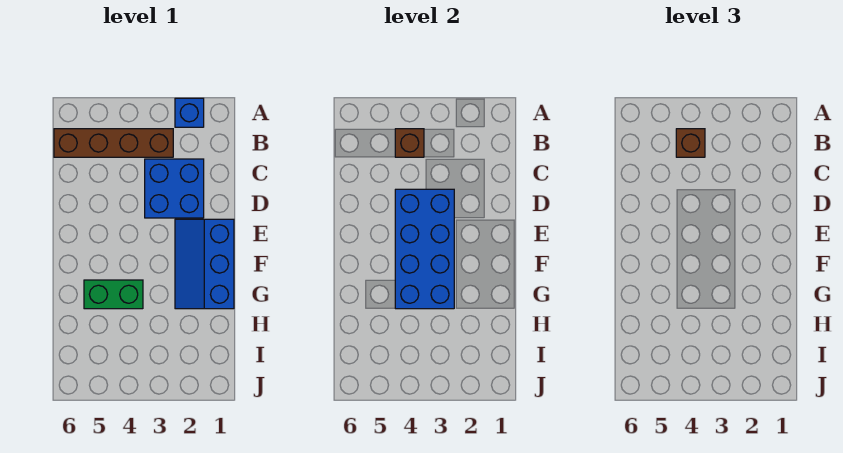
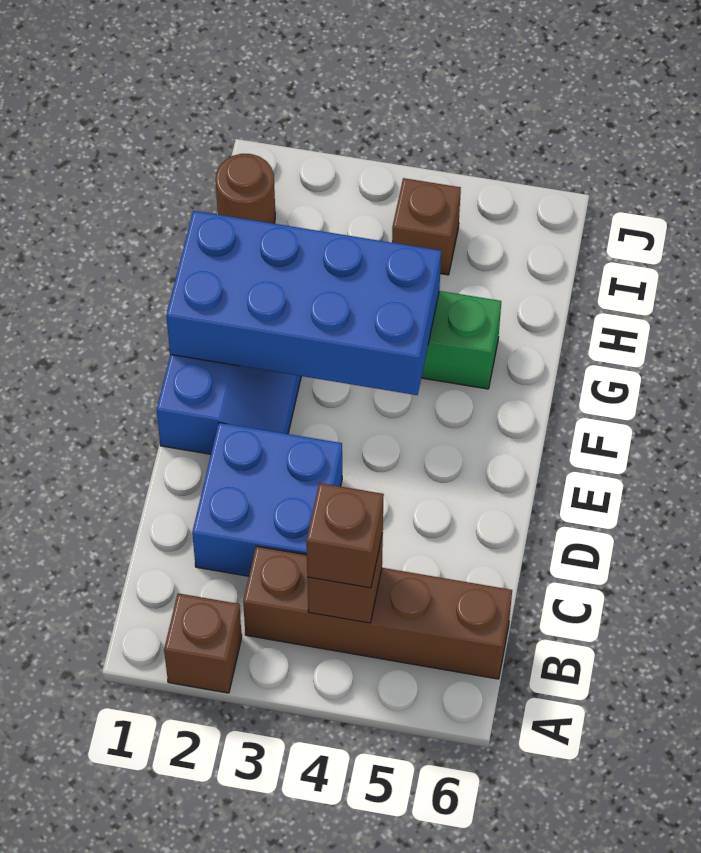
blue 1x1 brick [175,98,204,127] -> brown 1x1 brick [164,593,242,693]
blue 2x4 brick [395,189,454,309] -> blue 2x4 brick turned to [166,211,441,395]
none -> brown 1x1 round brick [216,154,275,224]
none -> brown 1x1 brick [392,178,461,275]

